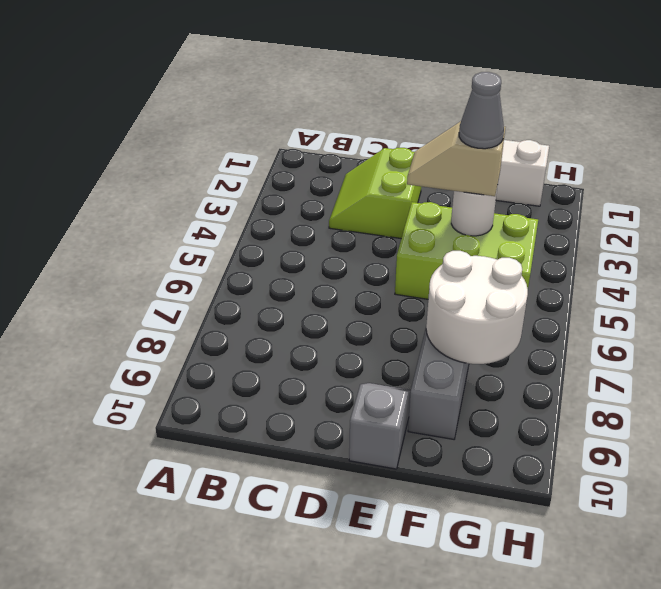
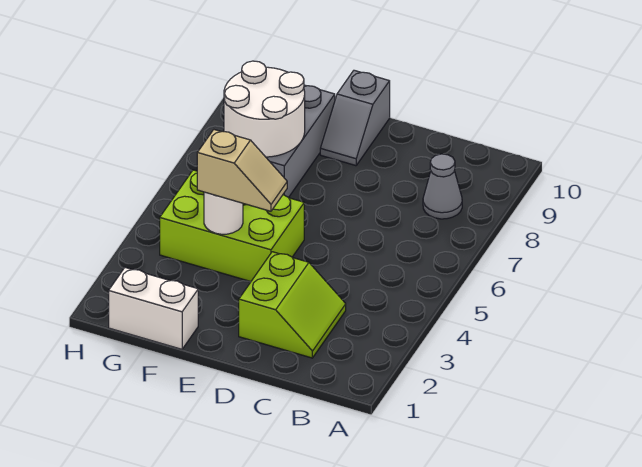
grey 1x1 cone [459,72,504,149] -> grey 1x1 cone moved to [423,154,462,219]

